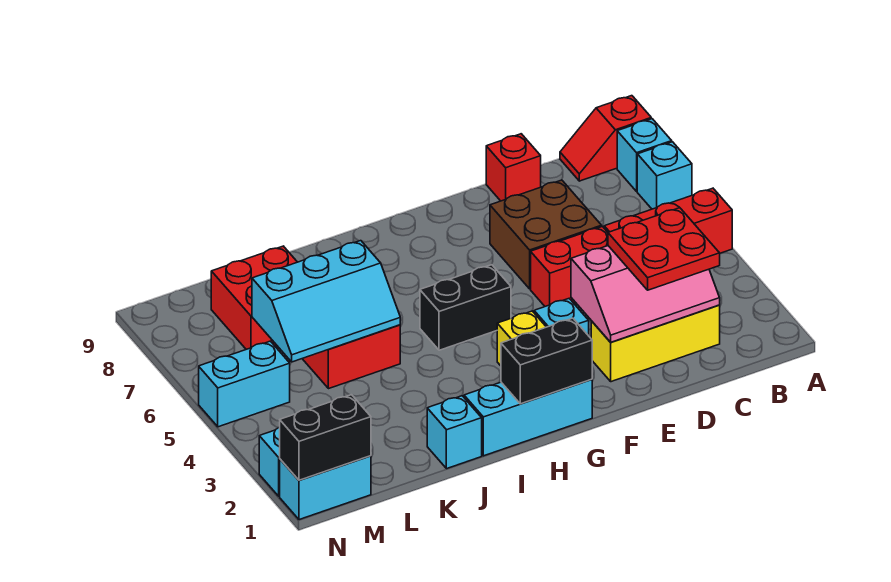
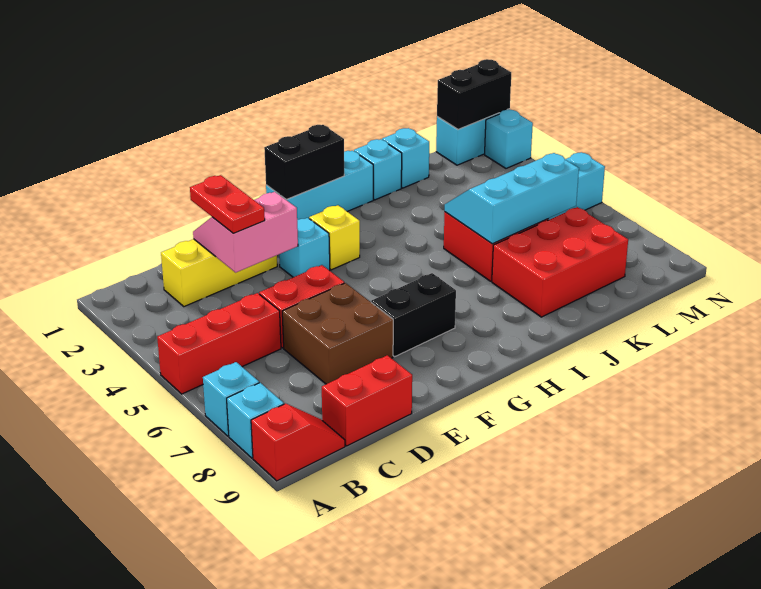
pink 2x3 slope [571,246,720,342] -> pink 2x2 slope [193,192,298,272]
red 2x2 plate [608,208,720,290] -> red 1x2 plate [190,175,265,233]
red 1x1 brick [486,134,541,201] -> red 1x2 brick [322,355,412,446]
black 1x2 brick [420,265,511,350] -> black 1x2 brick moved to [371,273,456,357]
none -> cyan 1x1 brick [382,128,429,188]
red 2x2 brick [211,246,297,349] -> red 2x3 brick [492,207,628,317]

